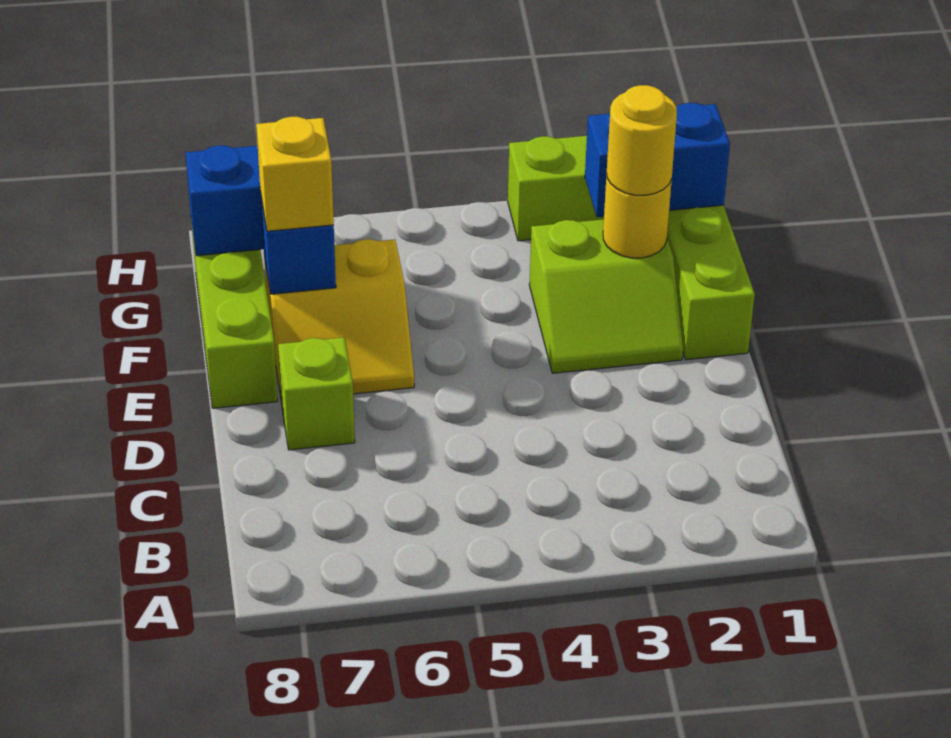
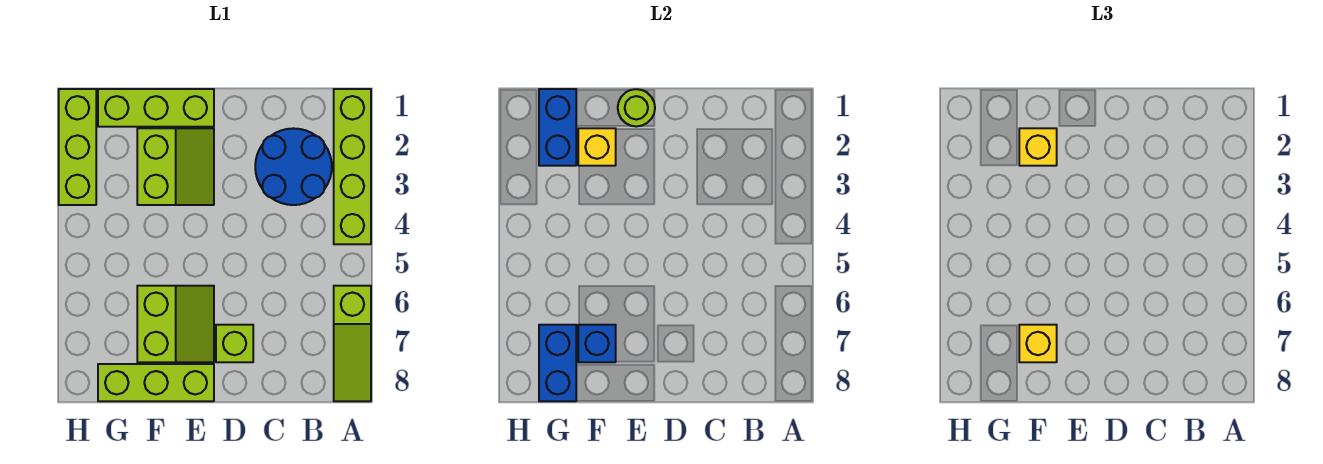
none -> lime 1x4 brick [334,89,371,244]
none -> lime 1x3 slope [334,286,371,401]
none -> blue 2x2 round brick [255,128,332,205]
none -> lime 1x1 round brick [618,89,655,127]
yellow 2x2 slope [264,239,414,397] -> lime 2x2 slope [137,286,214,362]
yellow 1x1 round brick [603,174,672,258] -> yellow 1x1 brick [578,128,616,166]
yellow 1x1 round brick [607,85,677,195] -> yellow 1x1 brick [1019,128,1057,166]

